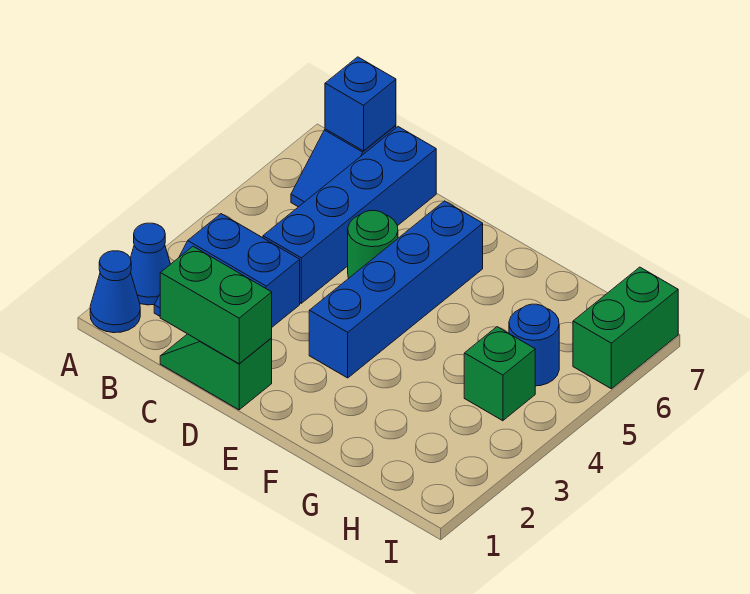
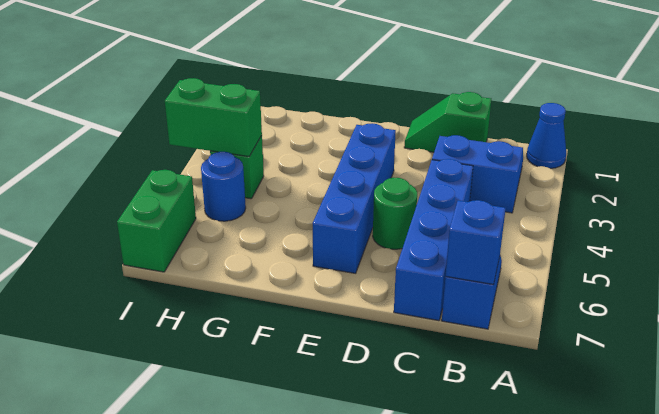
blue 1x1 cone [130,223,170,305] -> none
green 1x2 slope [160,334,272,410] -> green 1x2 slope turned to [404,92,491,152]
green 1x2 brick [160,246,272,364] -> green 1x2 brick moved to [165,78,262,157]

